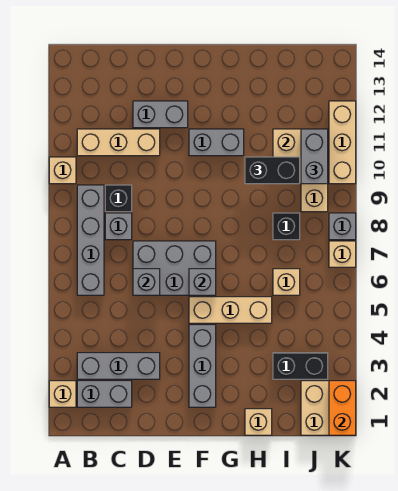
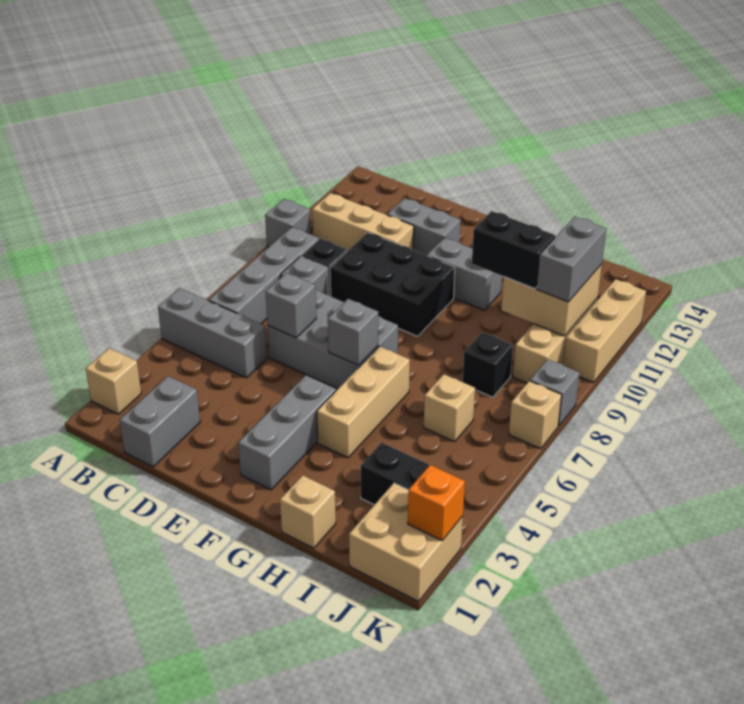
tan 1x1 brick [49,157,76,184] -> grey 1x1 brick [265,199,311,247]
grey 1x2 brick [77,381,132,407] -> grey 1x2 brick turned to [120,376,200,467]
grey 1x3 brick [77,353,160,379] -> grey 1x3 brick moved to [158,288,267,378]
none -> black 2x3 brick [330,232,455,336]
tan 1x3 brick [189,297,272,323] -> tan 1x3 brick turned to [317,346,410,458]
orange 1x2 brick [329,381,356,435] -> orange 1x1 brick [408,465,465,540]

